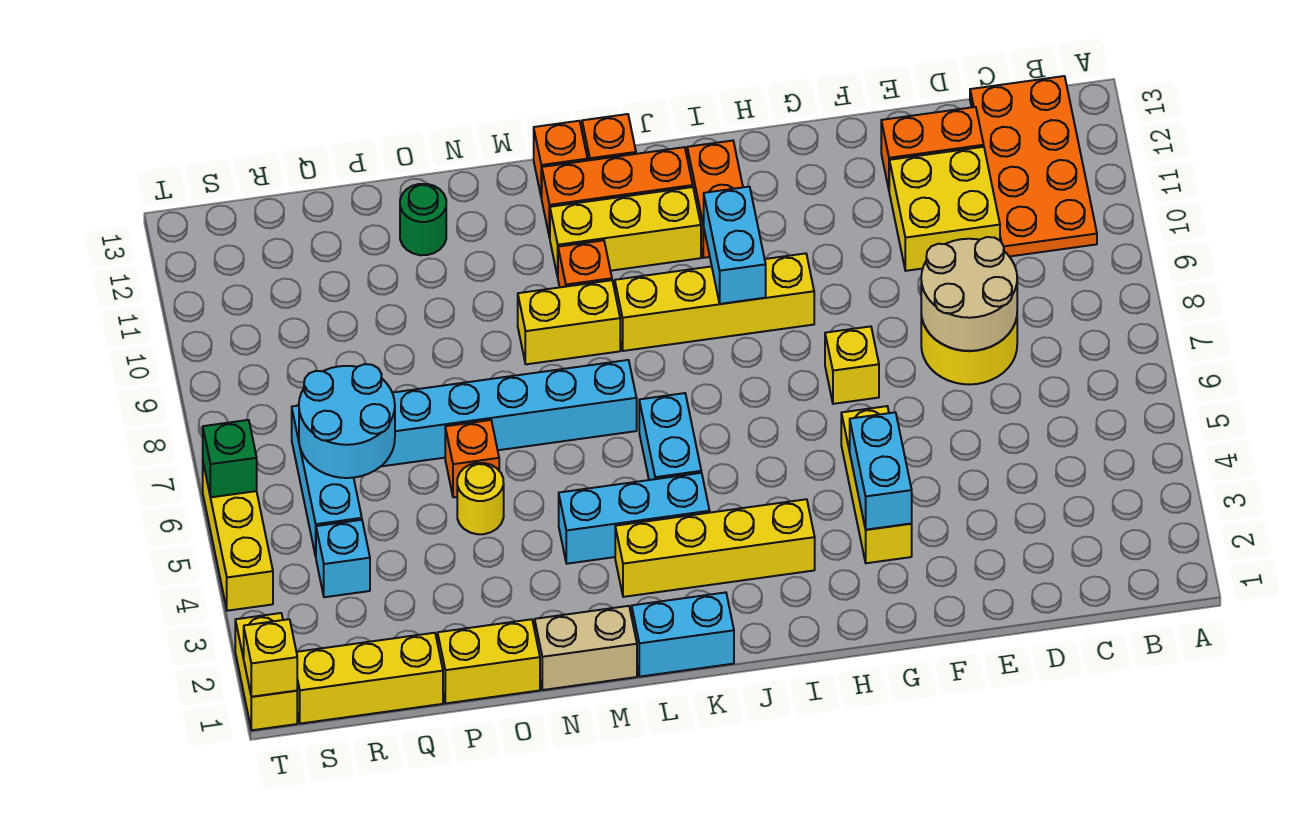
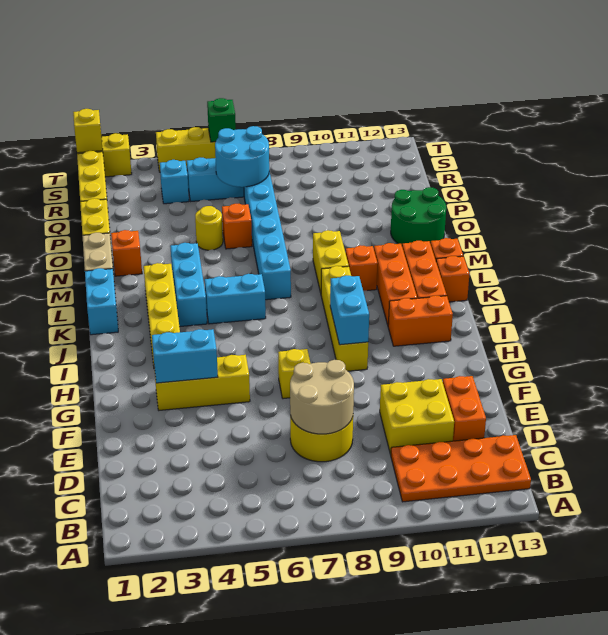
cyan 1x2 brick [704,187,766,304] -> cyan 1x2 brick turned to [330,276,369,345]
yellow 1x3 brick [550,187,701,277] -> orange 1x3 brick [374,243,417,325]
none -> orange 1x1 brick [111,230,142,276]
green 1x1 round brick [400,184,446,255] -> green 2x2 round brick [391,187,446,245]

